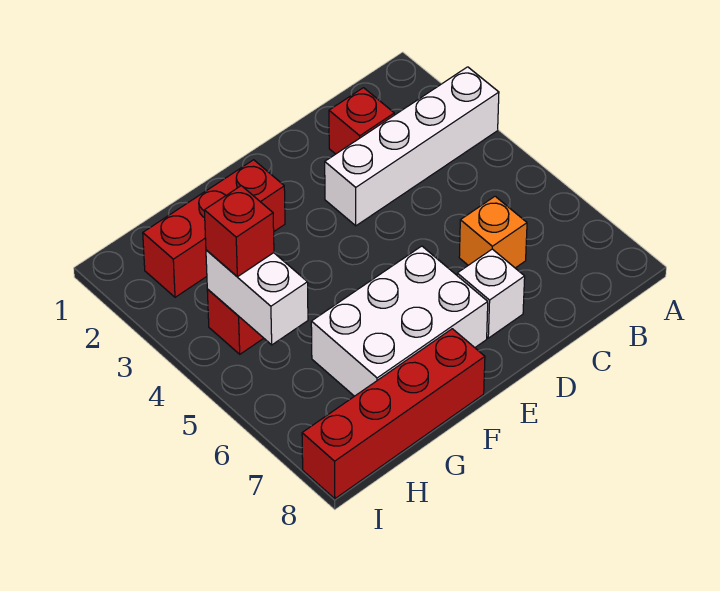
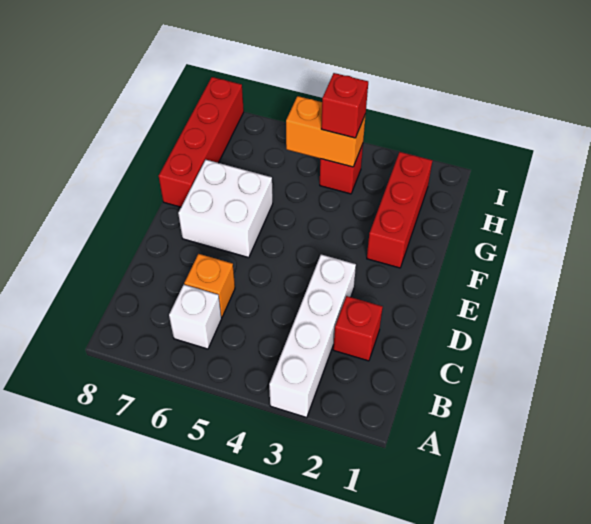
white 1x1 brick [457,249,525,338] -> white 1x1 brick moved to [169,285,222,349]
white 2x3 brick [311,246,488,396] -> white 2x2 brick [178,160,273,258]
white 1x2 brick [206,250,308,345] -> orange 1x2 brick [286,96,366,167]

